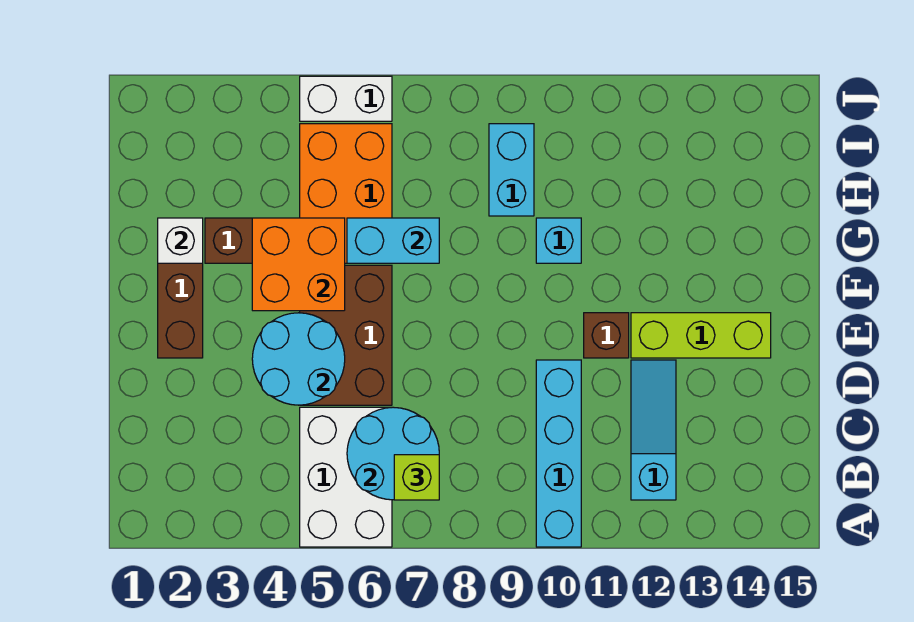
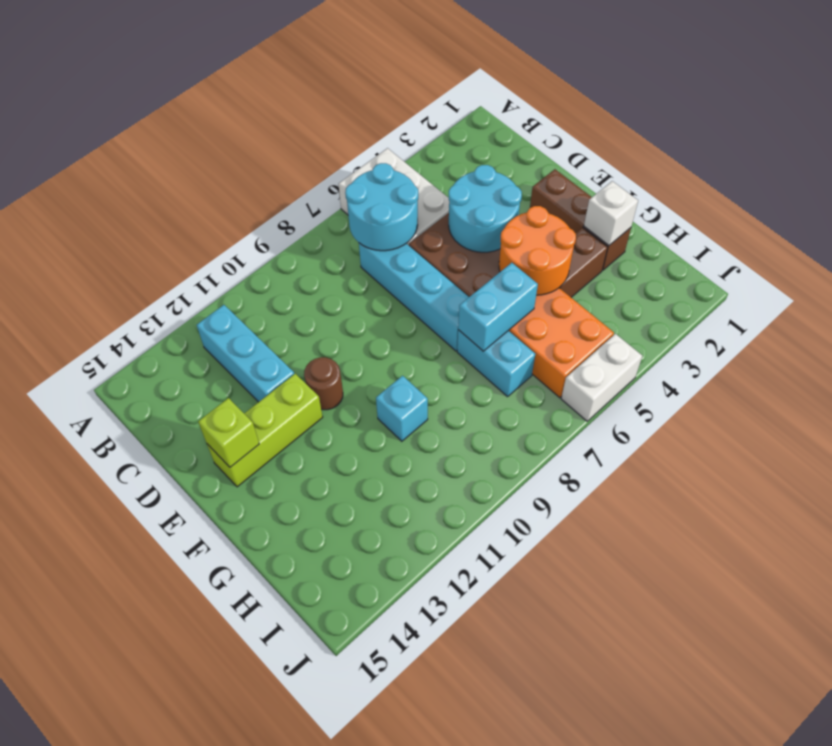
cyan 1x4 brick [536,360,581,547] -> cyan 1x4 brick moved to [359,243,469,351]
lime 1x1 brick [394,455,439,500] -> lime 1x1 brick moved to [198,398,259,467]
cyan 1x3 slope [631,360,676,500] -> cyan 1x3 brick [197,305,294,402]
brown 1x1 brick [584,313,629,358] -> brown 1x1 round brick [304,357,343,410]
orange 2x2 brick [252,218,345,311] -> orange 2x2 round brick [499,206,576,295]
cyan 1x2 brick [489,124,534,216] -> cyan 1x2 brick moved to [457,330,535,397]

